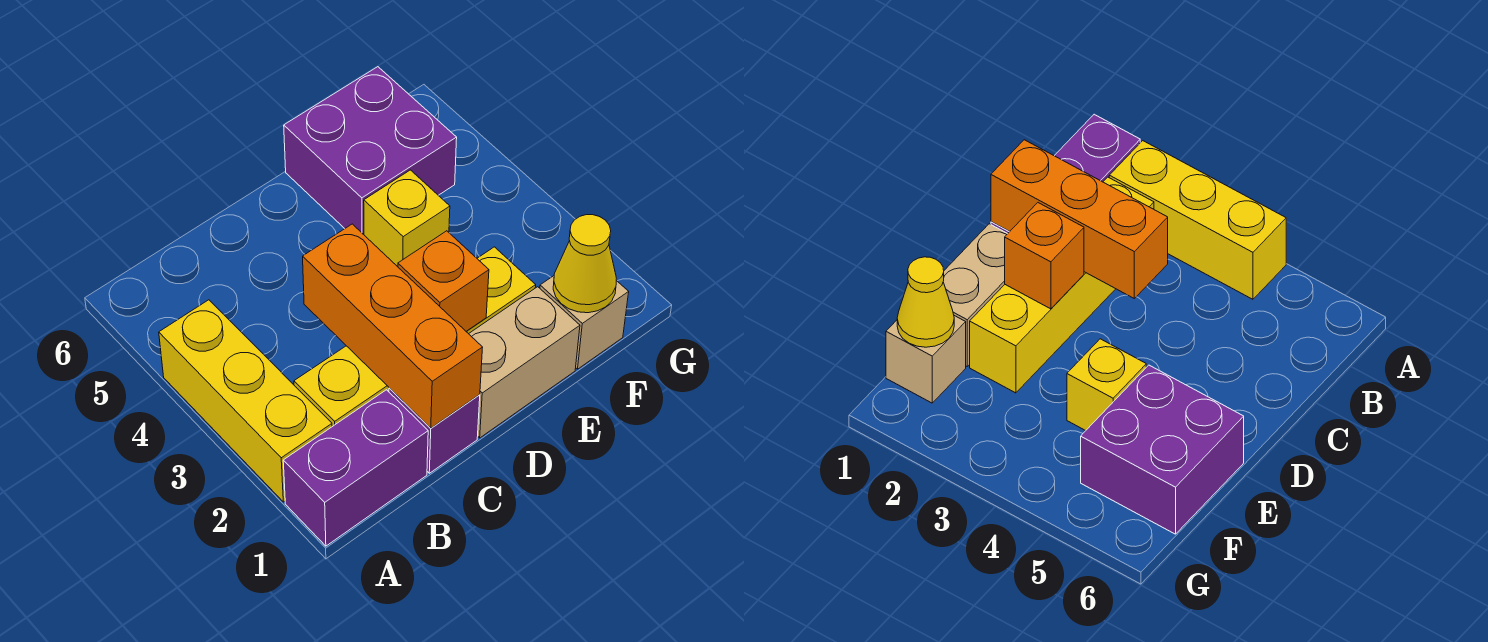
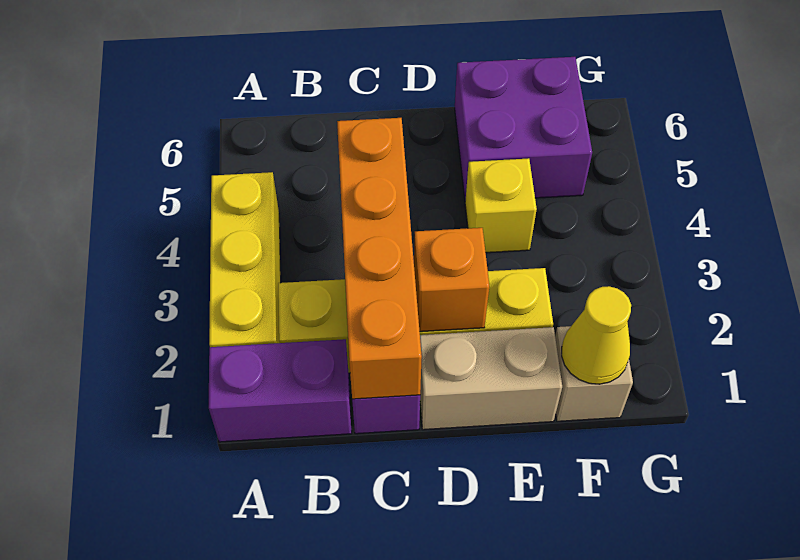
orange 1x3 brick [303,224,483,428] -> orange 1x4 brick [337,118,422,399]

